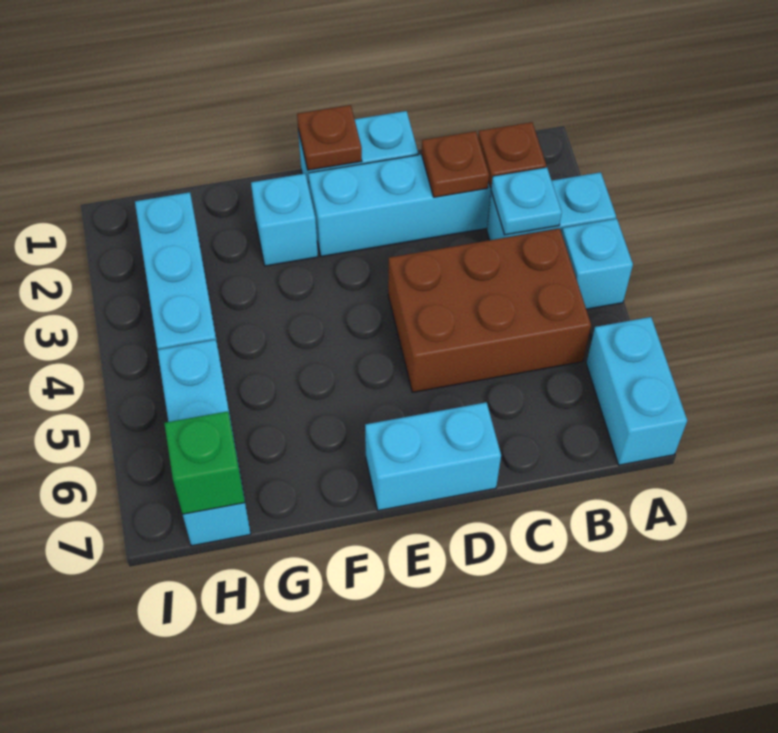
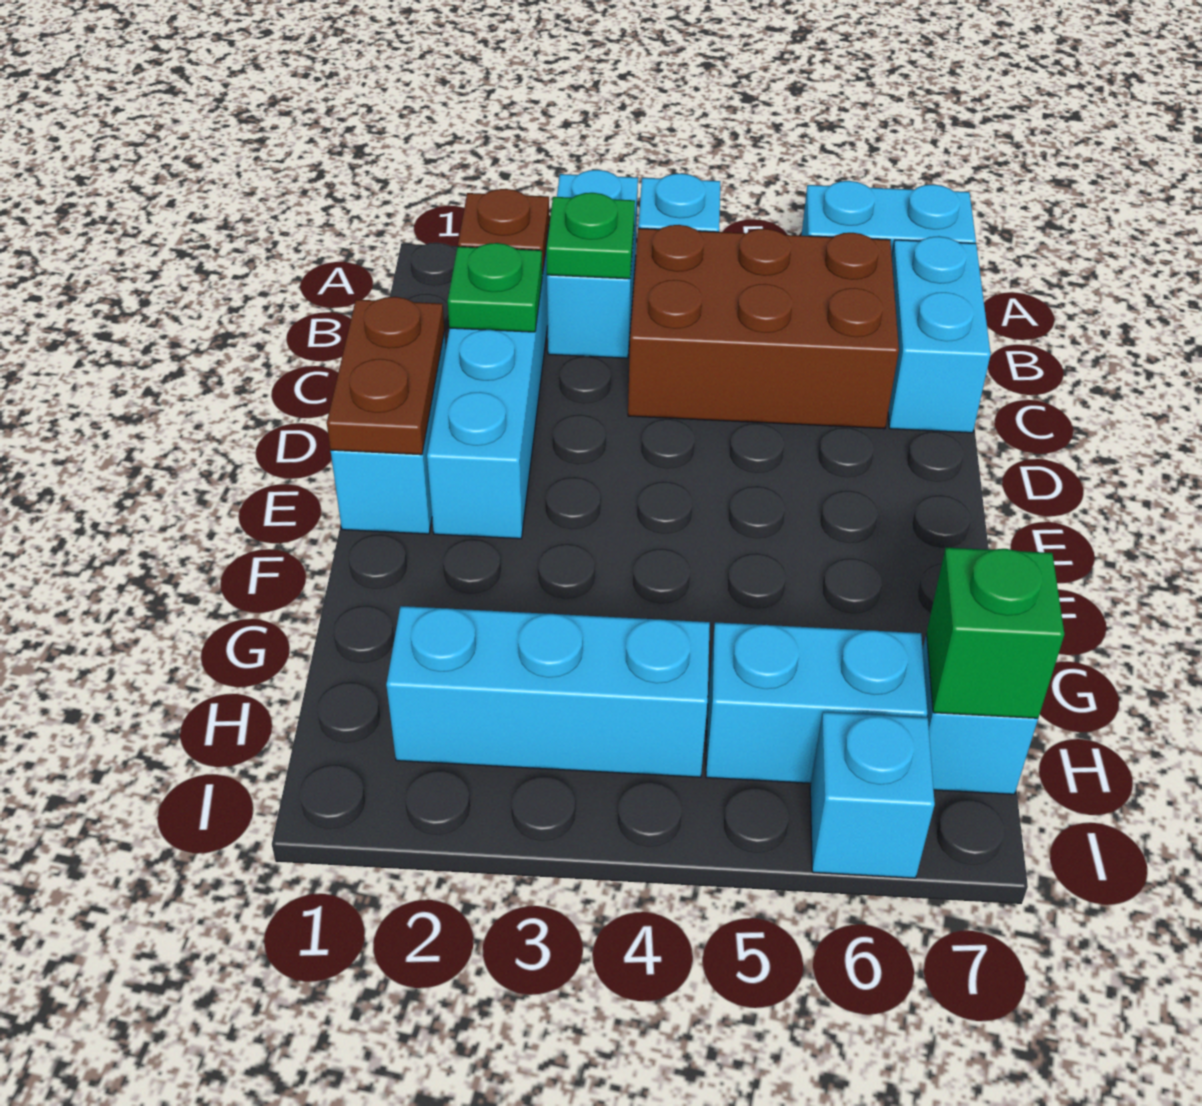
cyan 1x1 plate [491,167,562,235] -> green 1x1 plate [546,193,635,279]
brown 2x3 brick [388,228,591,392] -> brown 2x3 brick turned to [628,225,899,429]
brown 1x1 plate [422,131,489,197] -> green 1x1 plate [448,243,543,332]
cyan 1x2 brick [365,402,501,511] -> cyan 1x2 brick moved to [888,236,991,433]
brown 1x1 plate [297,105,362,170] -> brown 1x2 plate [327,297,445,455]
cyan 1x1 brick [251,174,318,266] -> cyan 1x1 brick moved to [810,712,935,878]

